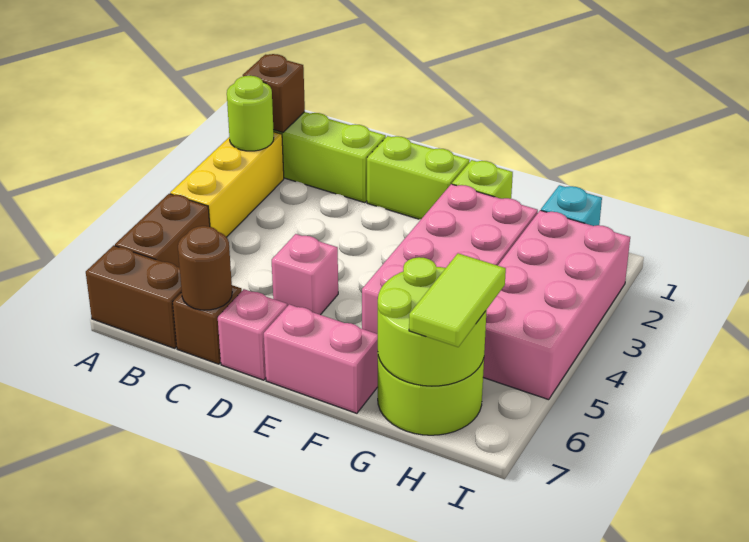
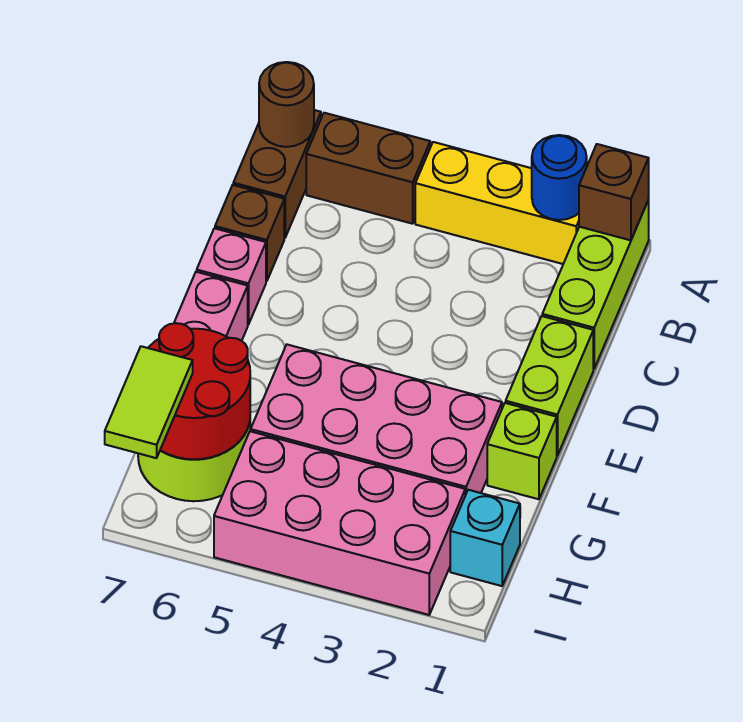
lime 1x1 round brick [227,76,274,151] -> blue 1x1 round brick [532,135,587,220]
brown 1x1 round brick [178,226,232,310] -> brown 1x1 round brick moved to [259,62,314,147]
pink 1x1 brick [272,234,338,315] -> none
lime 2x2 round brick [378,257,487,386] -> red 2x2 round brick [148,323,250,459]
lime 1x2 tile [409,253,506,347] -> lime 1x2 tile turned to [105,346,193,458]

